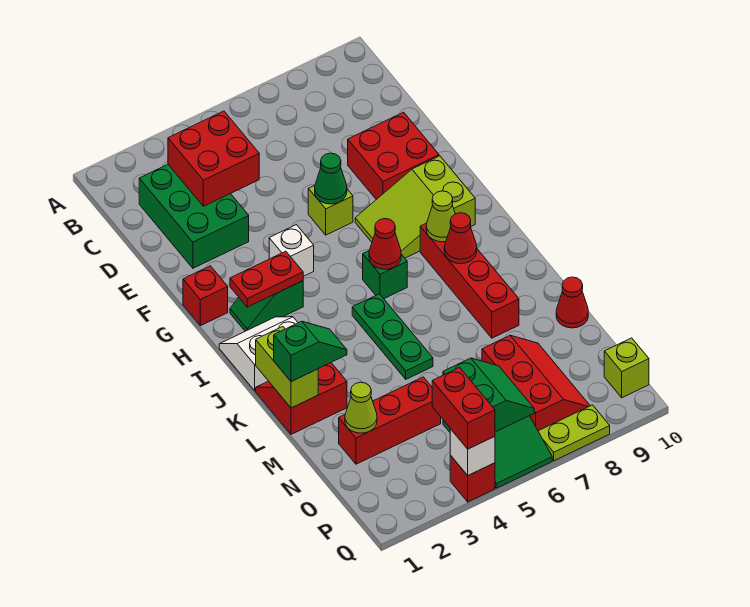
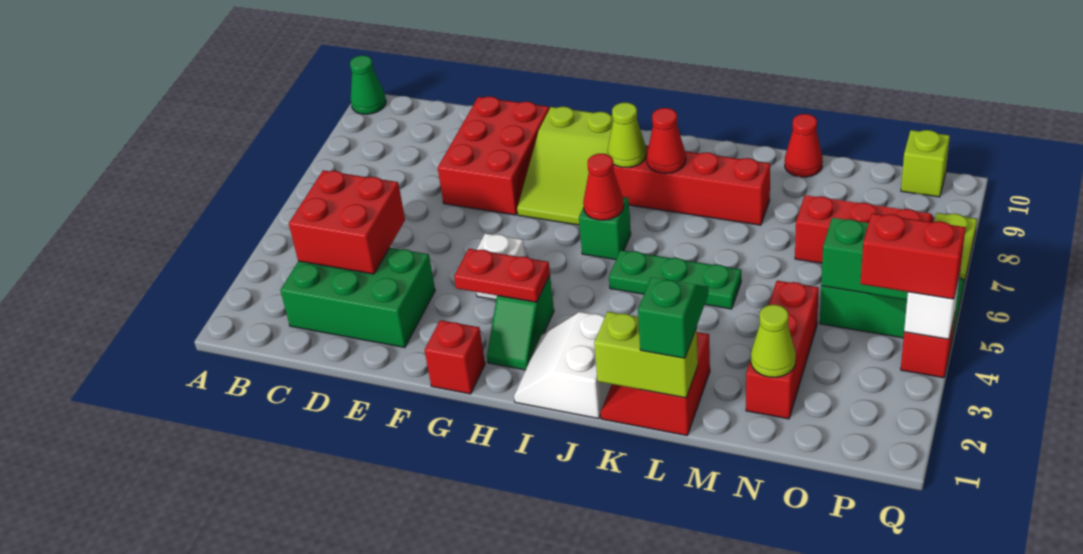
red 2x2 brick [348,112,439,200] -> red 2x3 brick [438,97,549,215]
lime 1x1 brick [308,185,353,235] -> none
green 1x1 cone [315,153,347,204] -> green 1x1 cone moved to [350,55,386,114]
red 1x2 plate [230,251,303,307] -> red 1x2 plate turned to [454,249,550,302]

